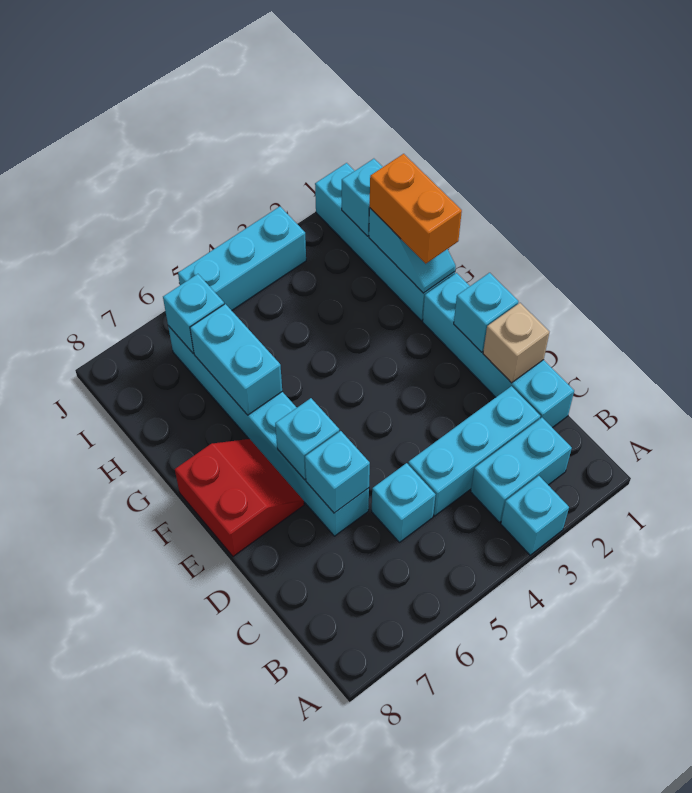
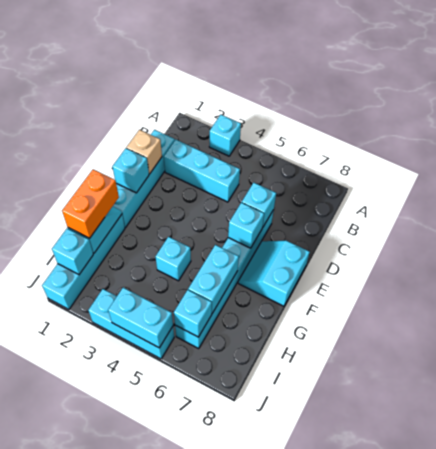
cyan 1x2 brick [471,418,572,522] -> cyan 1x2 brick moved to [108,288,173,348]
cyan 1x1 brick [372,463,435,542] -> cyan 1x1 brick moved to [156,237,191,281]
red 2x2 slope [175,439,304,556] -> cyan 2x2 slope [238,241,310,306]

